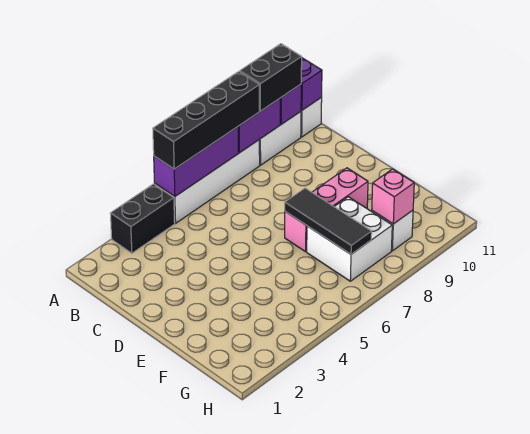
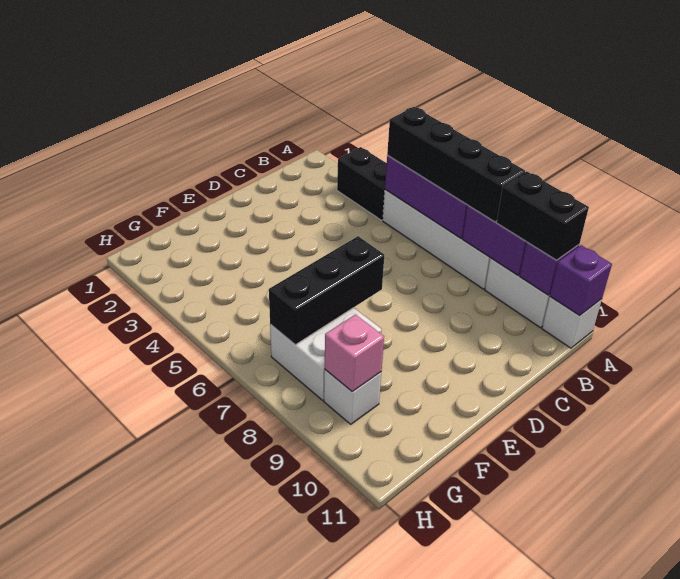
pink 1x3 brick [285,168,368,252] -> none
black 1x3 tile [285,188,372,254] -> black 1x3 brick [269,236,384,345]

